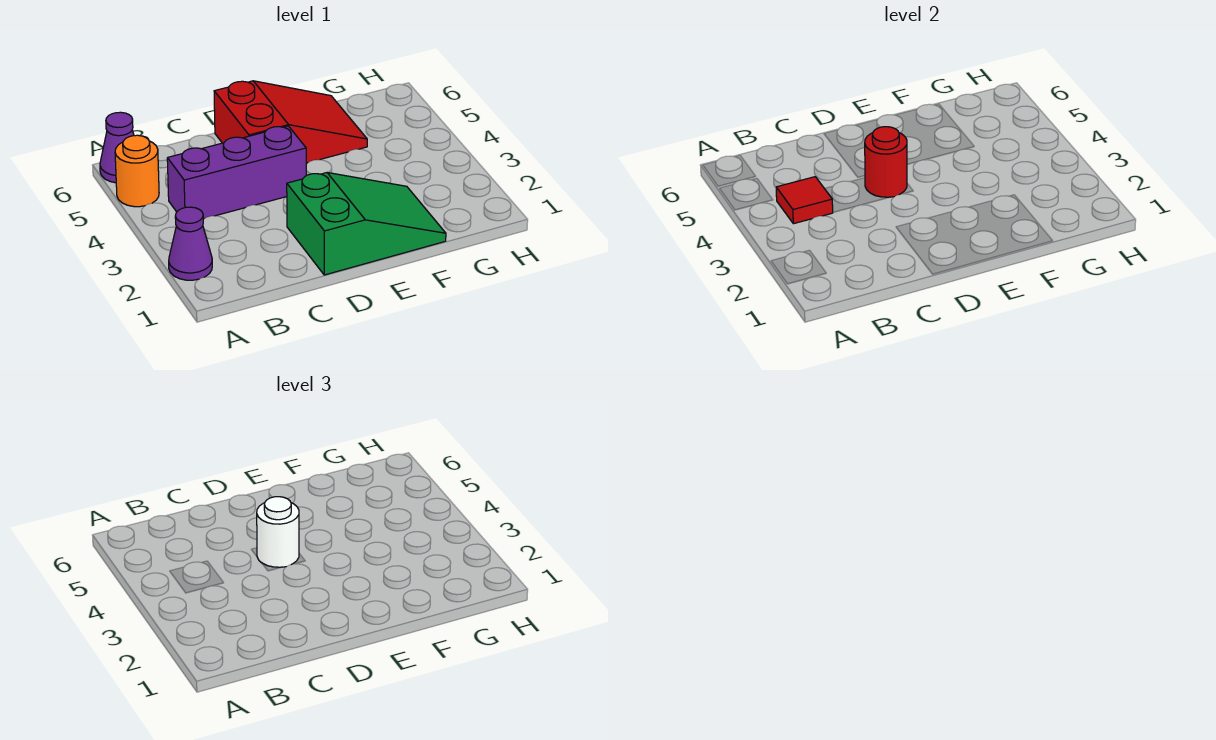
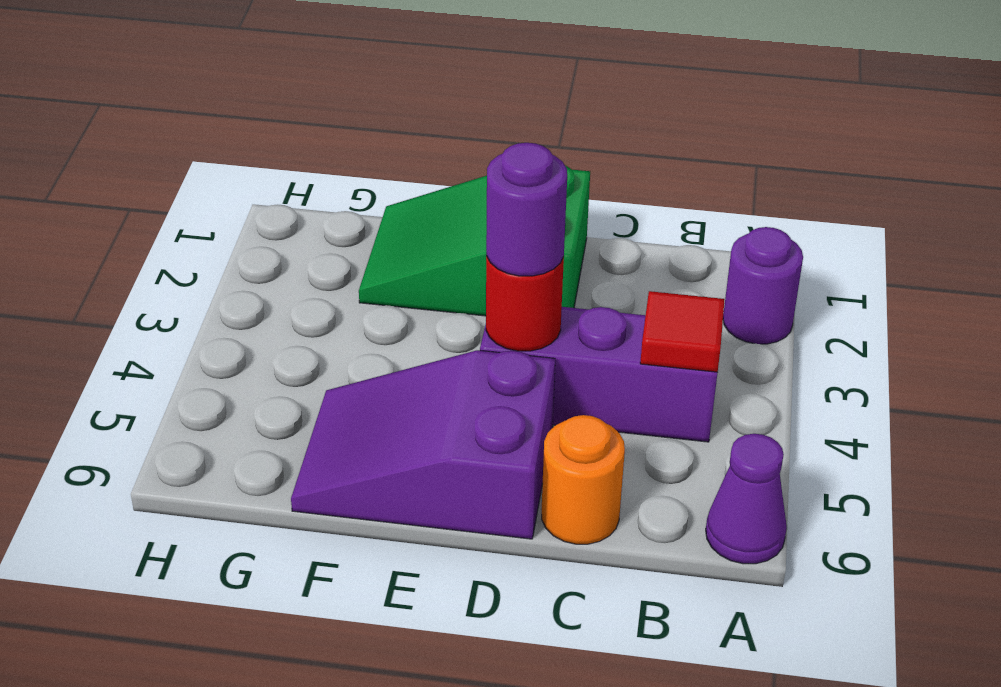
purple 1x1 cone [169,207,212,280] -> purple 1x1 round brick [723,227,803,344]
orange 1x1 round brick [115,135,159,207] -> orange 1x1 round brick moved to [542,415,625,544]
white 1x1 round brick [257,497,299,567] -> purple 1x1 round brick [486,143,567,276]
red 2x3 slope [214,81,367,163] -> purple 2x3 slope [291,350,555,539]

